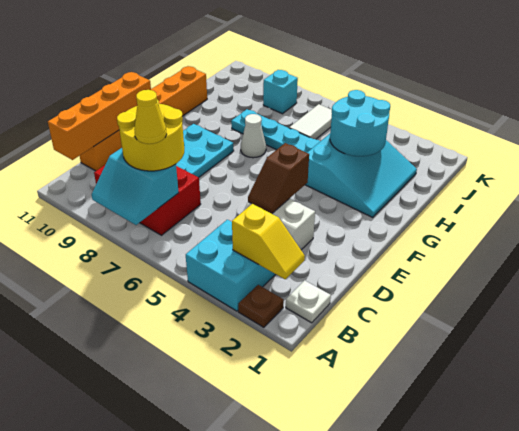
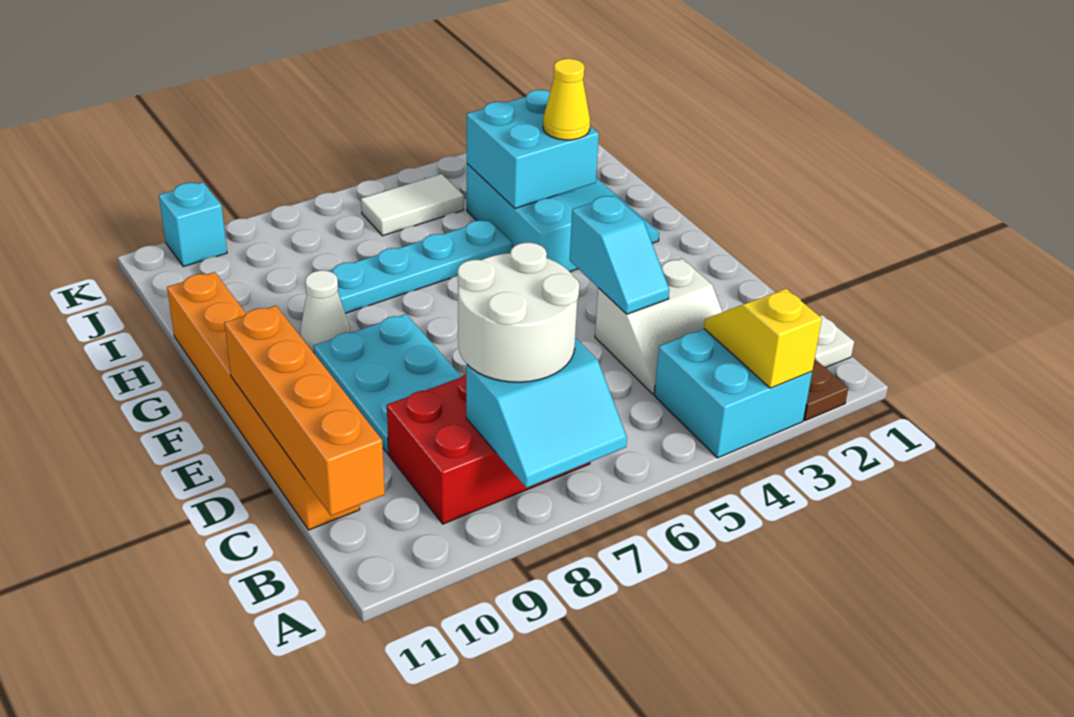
yellow 1x2 slope [232,204,305,279] -> yellow 1x2 slope turned to [704,289,822,388]
yellow 2x2 round brick [117,100,184,171] -> white 2x2 round brick [457,243,579,382]
yellow 1x1 cone [134,90,167,144] -> yellow 1x1 cone moved to [543,59,590,140]
brown 1x2 slope [248,143,309,214] -> cyan 1x2 slope [570,196,669,314]
white 1x1 cone [241,114,266,158] -> white 1x1 cone moved to [300,270,350,353]
cyan 2x2 round brick [330,90,390,156] -> cyan 2x2 brick [467,90,599,208]
white 1x2 tile [289,104,332,139] -> white 1x2 tile turned to [361,174,464,236]
cyan 1x1 brick [263,70,298,114] -> cyan 1x1 brick moved to [159,182,227,267]

